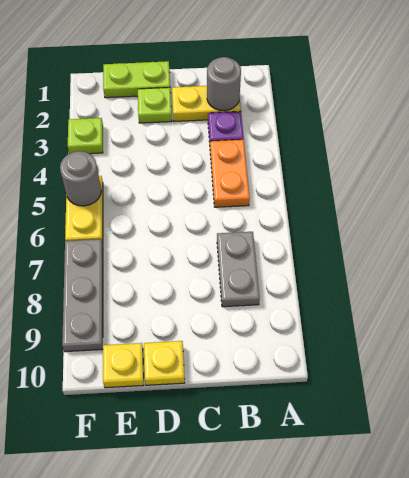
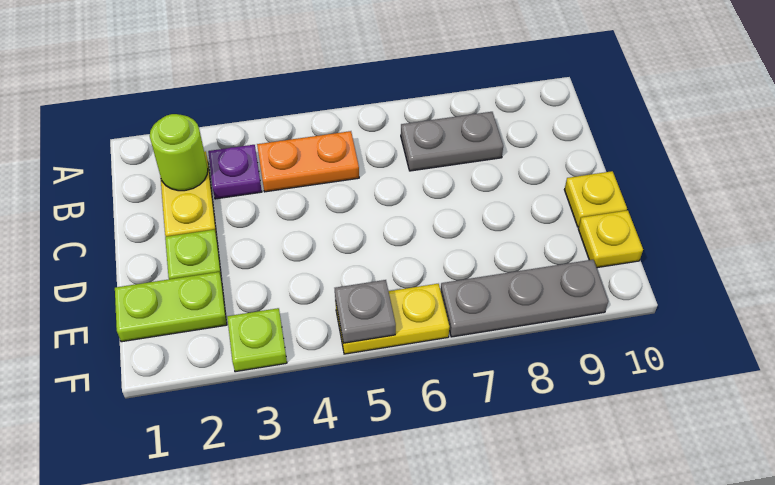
grey 1x1 round brick [207,57,241,111] -> lime 1x1 round brick [150,114,208,191]
lime 1x2 plate [103,61,170,98] -> lime 1x2 plate turned to [115,272,227,342]
grey 1x1 round brick [60,151,101,206] -> grey 1x1 plate [335,280,396,343]

